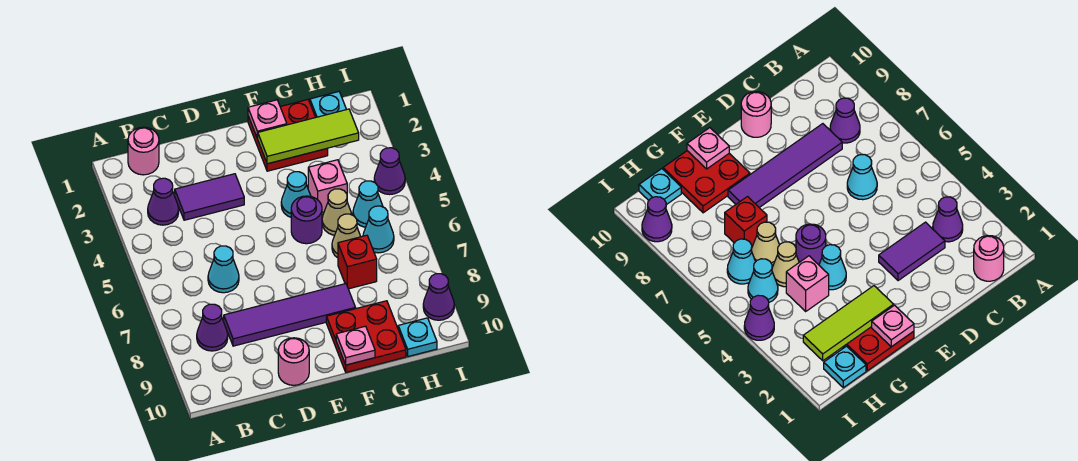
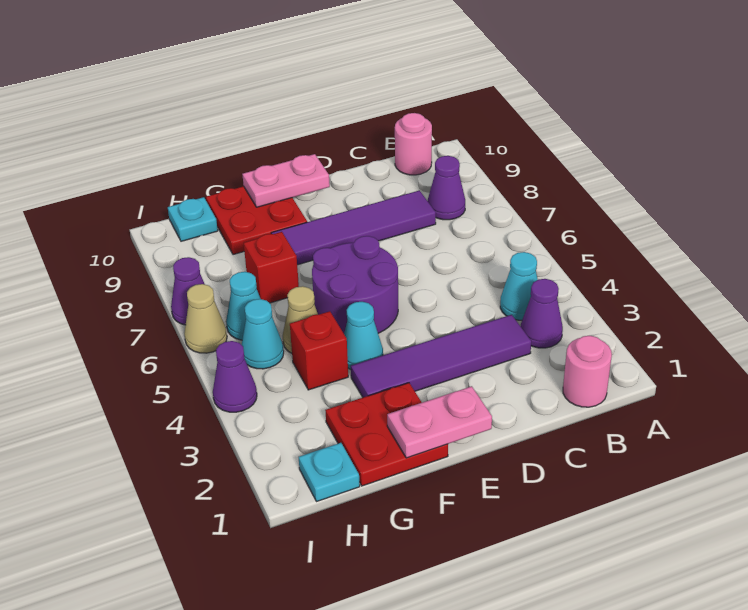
purple 1x2 tile [175,174,244,220] -> purple 1x4 tile [351,315,531,397]
cyan 1x1 cone [208,246,239,293] -> cyan 1x1 cone moved to [500,252,538,320]
pink 1x1 round brick [278,338,309,385] -> pink 1x1 round brick moved to [395,113,432,175]
pink 1x1 plate [248,100,287,138] -> pink 1x2 plate [387,386,492,458]
lime 1x3 tile [257,109,359,164] -> none
purple 1x1 round brick [291,196,322,244] -> purple 2x2 round brick [312,236,398,333]
pink 1x1 plate [336,326,375,365] -> pink 1x2 plate [242,154,330,207]
pink 1x1 brick [308,160,347,212] -> red 1x1 brick [290,311,348,390]
tan 1x1 cone [332,214,361,258] -> tan 1x1 cone moved to [184,284,227,353]
purple 1x1 cone [423,274,454,320] -> purple 1x1 cone moved to [171,257,204,325]

